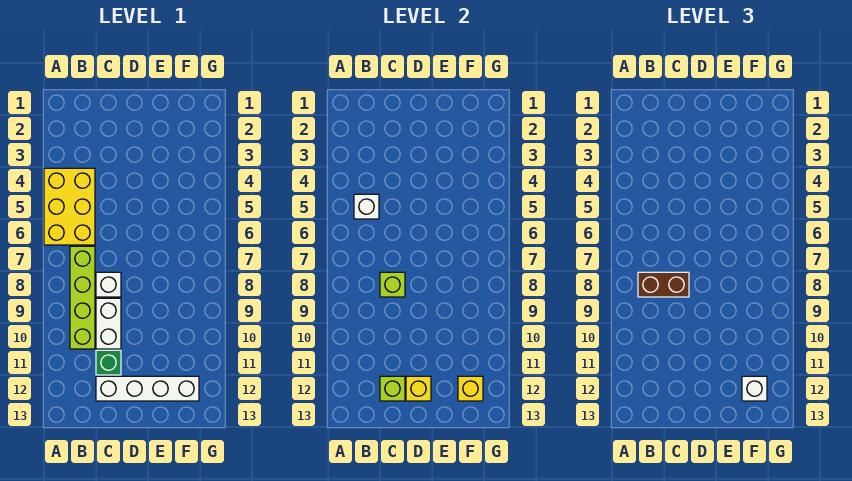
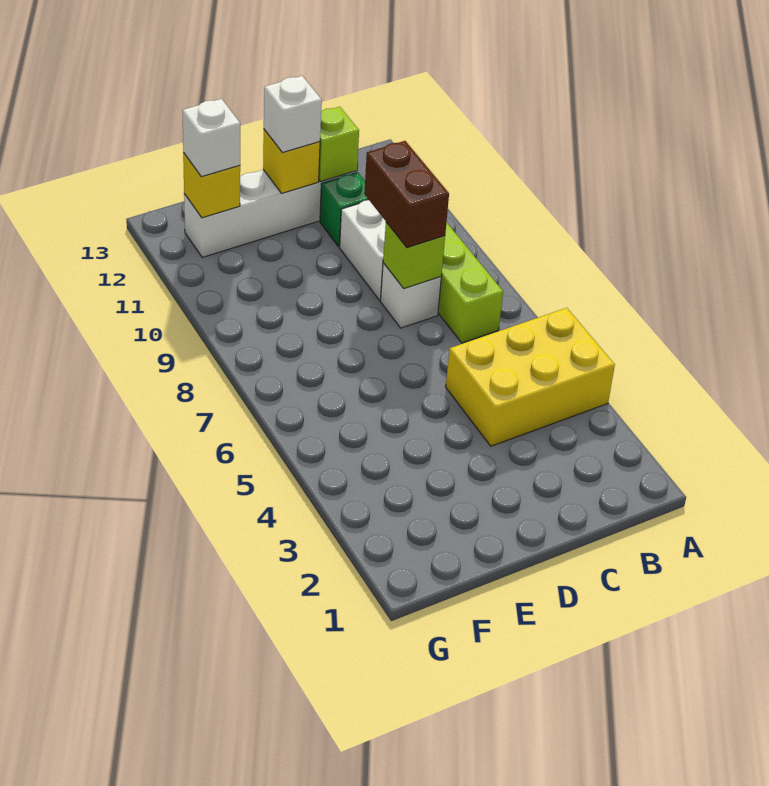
yellow 2x3 brick [44,168,95,245] -> yellow 2x3 brick turned to [446,308,615,446]
white 1x1 brick [354,194,379,219] -> white 1x1 brick moved to [264,76,322,153]
brown 1x2 brick [638,272,689,297] -> brown 1x2 brick turned to [364,141,449,248]

